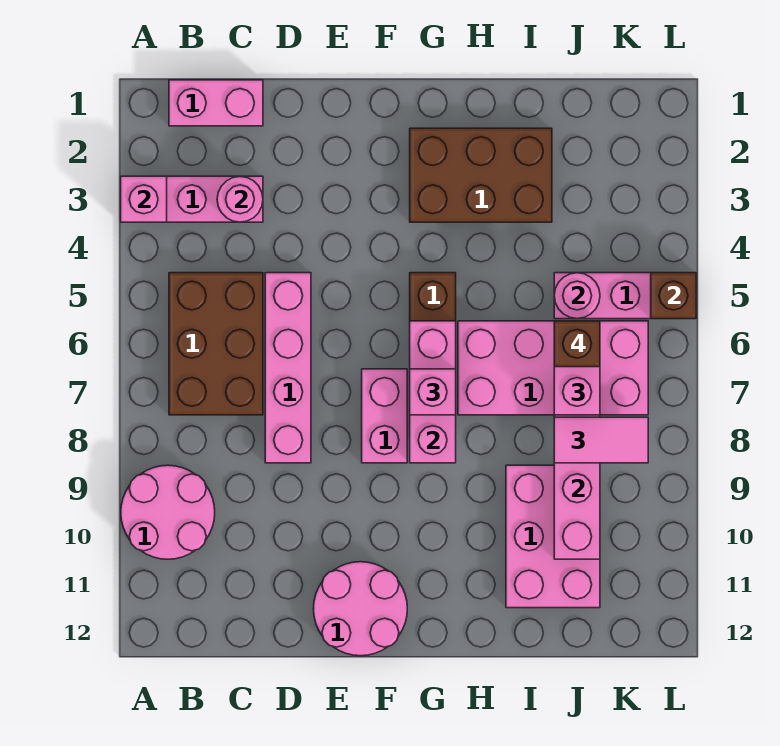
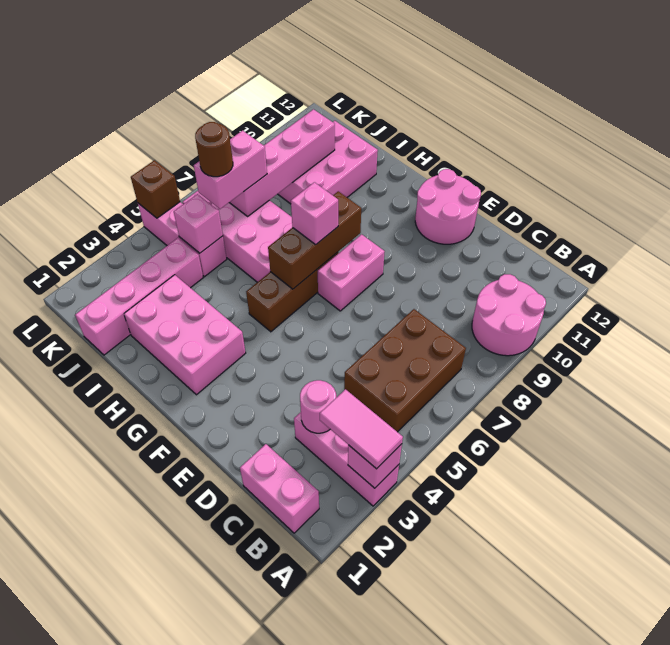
pink 1x4 brick [265,273,311,463] -> pink 1x4 brick moved to [75,238,203,355]
brown 2x3 brick [410,128,552,222] -> pink 2x3 brick [124,275,246,395]
pink 1x3 brick [410,321,456,463] -> brown 1x3 brick [268,191,361,289]
pink 1x1 round brick [554,273,600,319] -> pink 1x1 brick [174,194,223,253]
brown 1x1 brick [554,321,600,367] -> brown 1x1 round brick [195,122,233,177]
pink 1x2 tile [554,417,648,463] -> pink 1x2 tile moved to [320,389,403,469]

